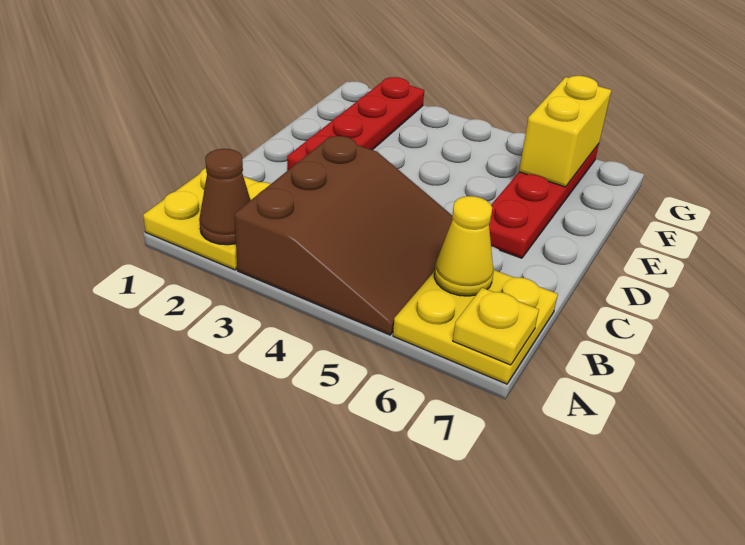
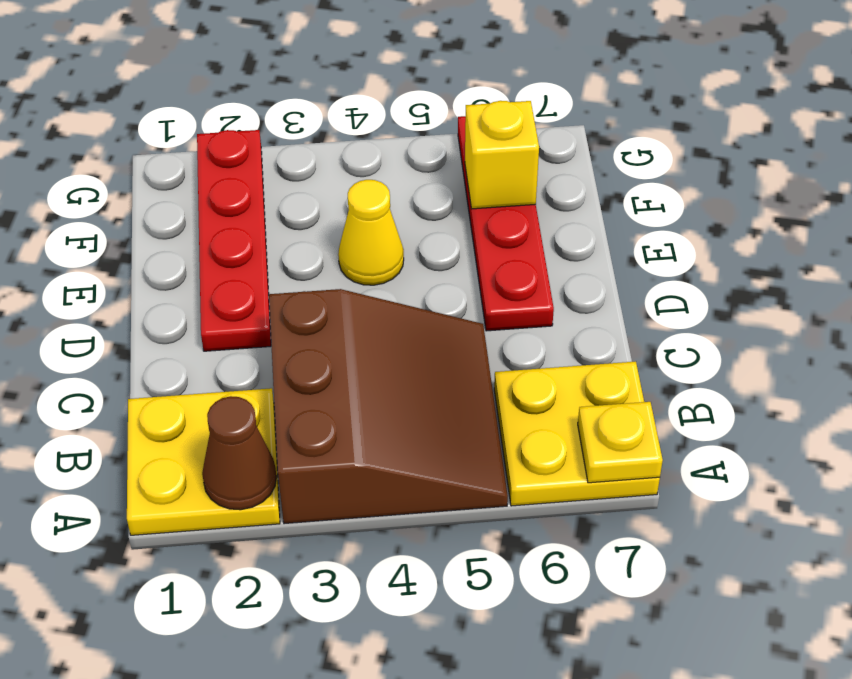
yellow 1x1 cone [434,196,494,296] -> yellow 1x1 cone moved to [338,180,404,285]
yellow 1x2 brick [519,76,611,187] -> yellow 1x1 brick [465,101,539,209]

